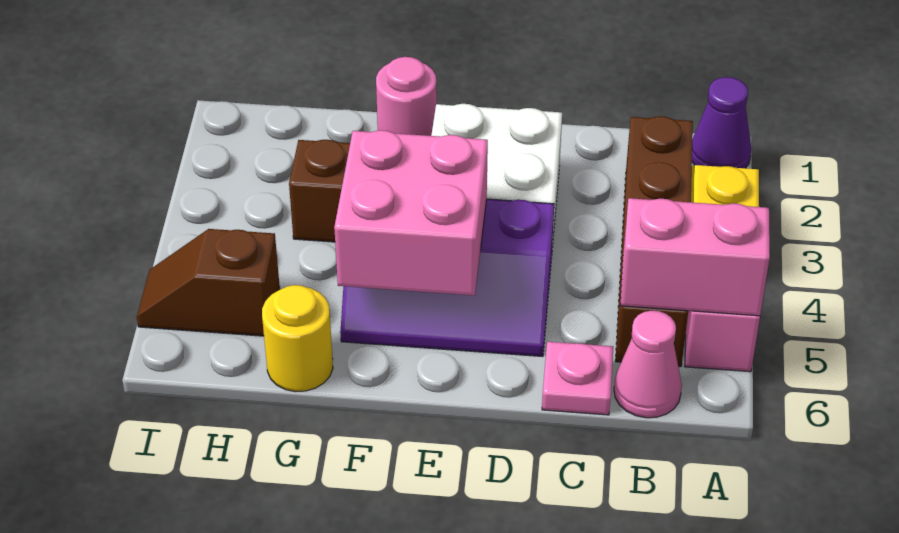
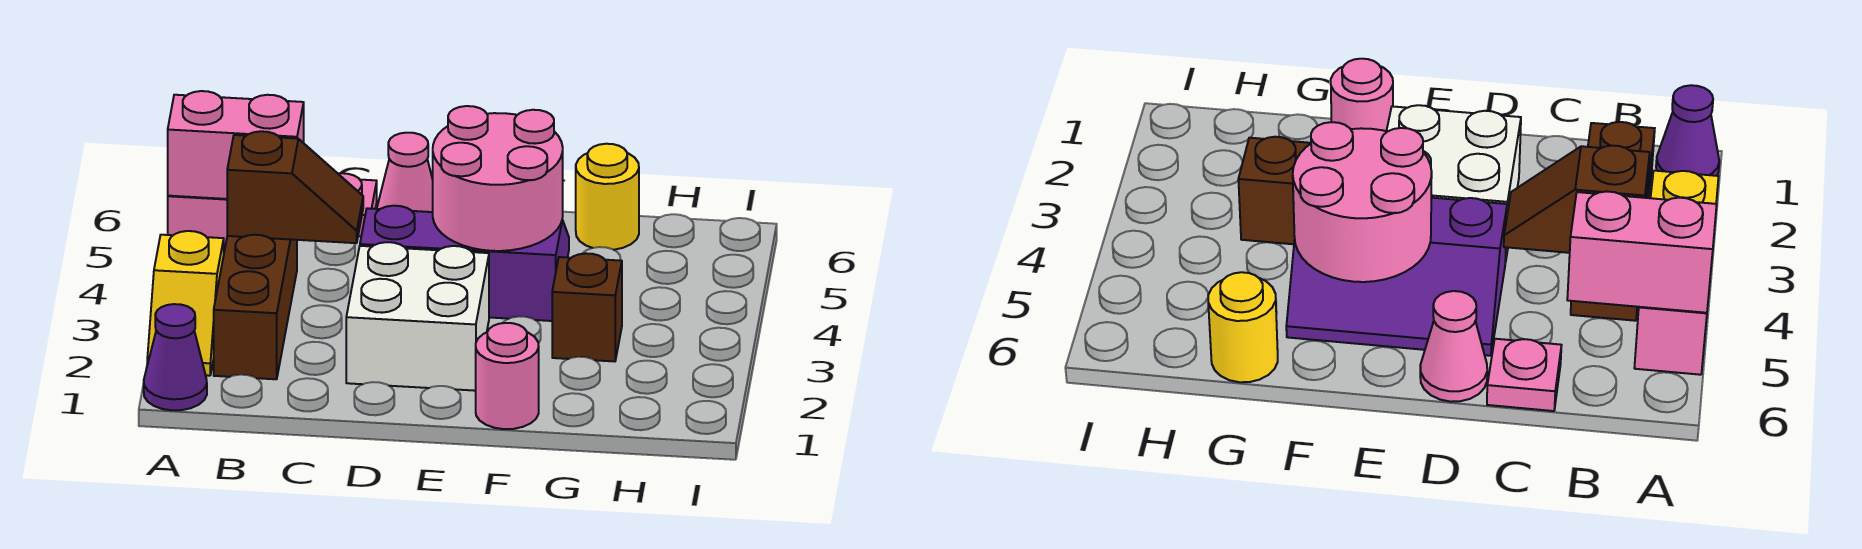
brown 1x4 brick [615,116,693,367] -> brown 1x3 brick [214,235,297,379]
pink 1x1 cone [614,311,682,418] -> pink 1x1 cone moved to [377,133,433,212]
pink 2x2 brick [334,130,488,296] -> pink 2x2 round brick [433,106,563,251]
brown 1x2 slope [137,229,280,336] -> brown 1x2 slope moved to [227,131,363,243]

